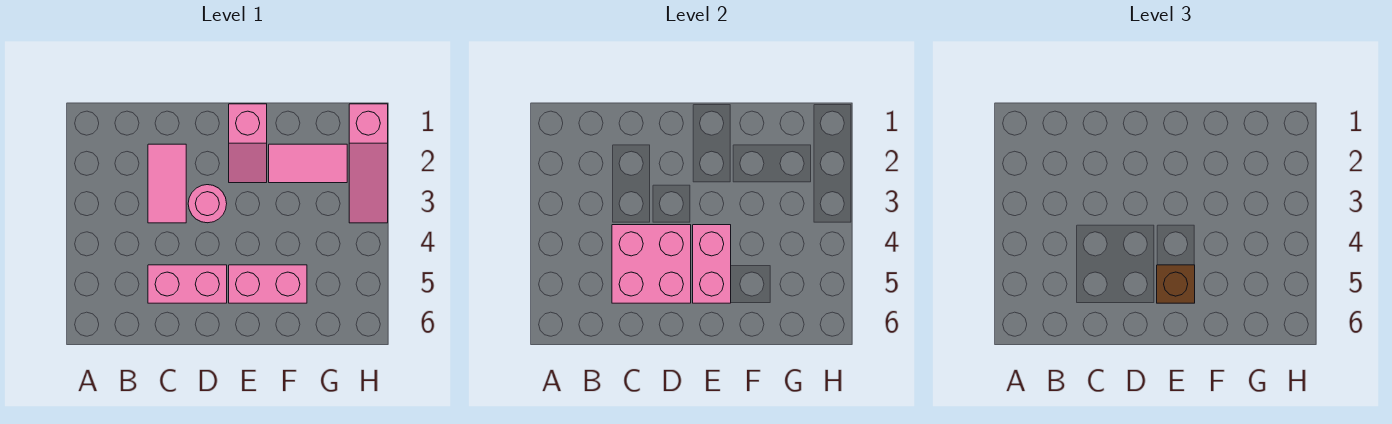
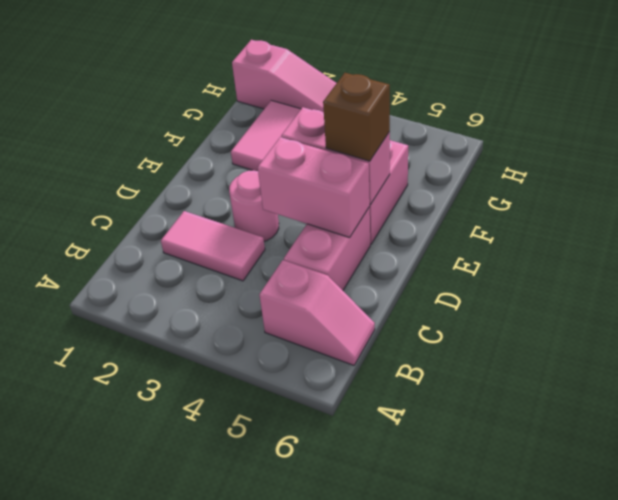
pink 2x2 brick [612,225,691,303] -> pink 1x2 brick [258,137,370,238]
pink 1x2 slope [229,104,267,183] -> pink 1x2 slope moved to [259,260,375,365]

